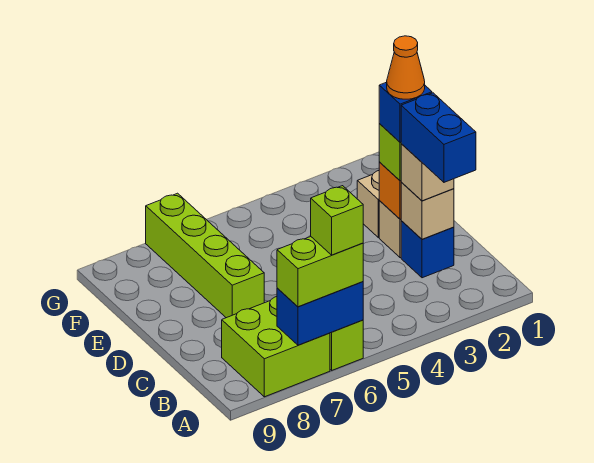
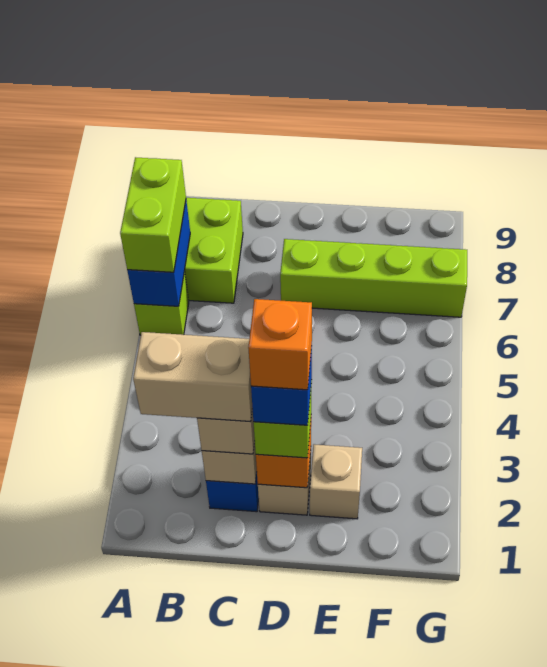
lime 1x1 brick [311,186,363,255] -> none
blue 1x2 brick [401,93,476,182] -> tan 1x2 brick [133,332,252,422]
orange 1x1 cone [387,36,425,99] -> orange 1x1 brick [248,299,312,390]

